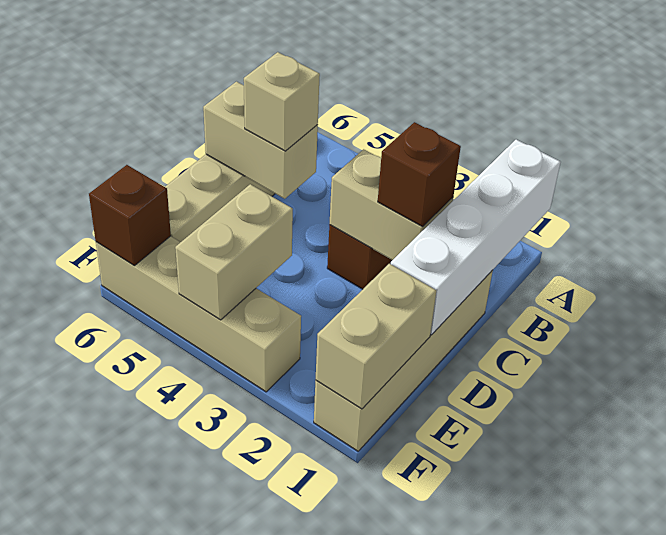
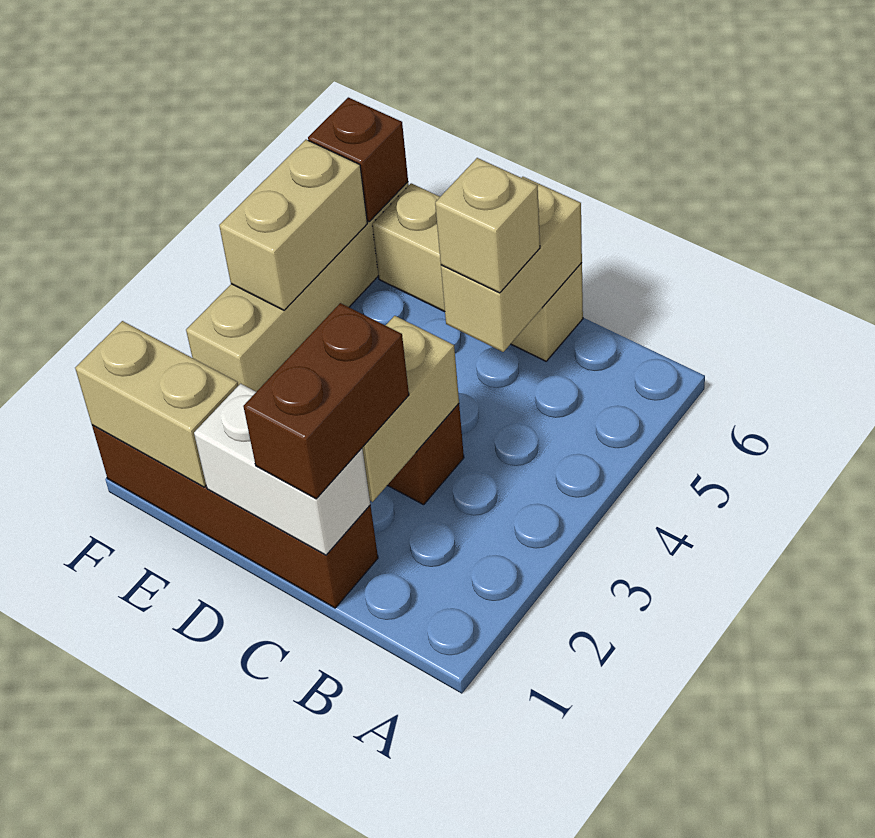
white 1x4 brick [391,140,561,335] -> white 1x2 brick [194,384,370,555]
tan 1x4 brick [314,270,493,451] -> brown 1x4 brick [92,425,378,608]
brown 1x1 brick [378,122,461,227] -> brown 1x2 brick [243,303,409,499]
tan 1x2 brick [175,184,293,320] -> tan 1x2 brick turned to [219,140,367,310]

